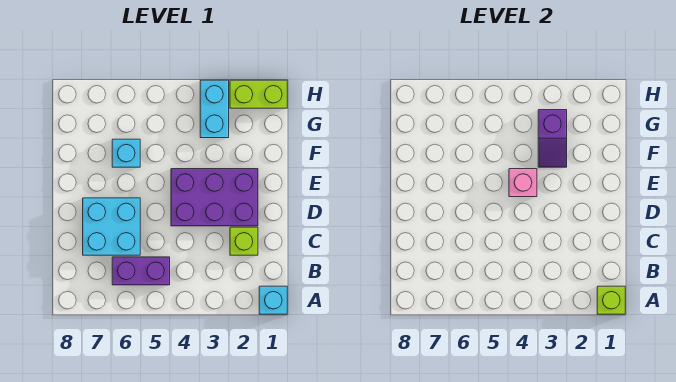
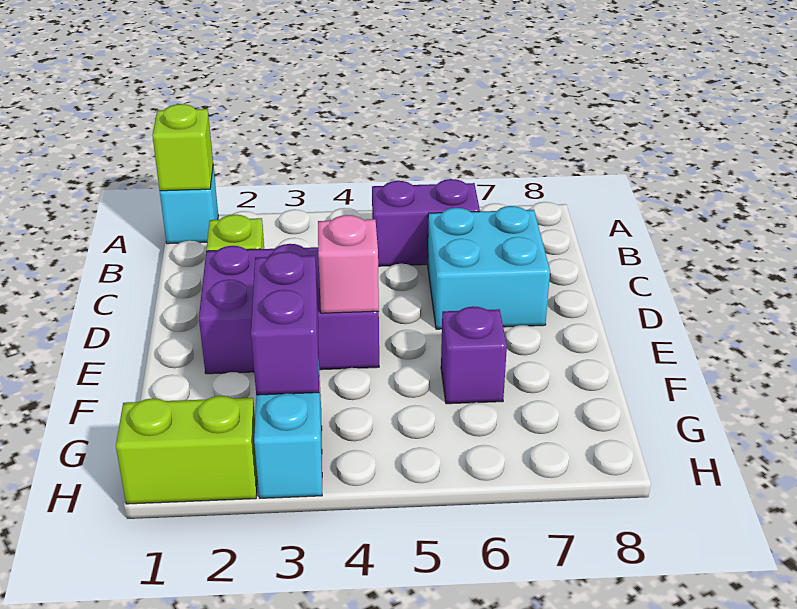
purple 1x2 slope [538,110,567,167] -> purple 1x2 brick [251,252,319,395]
cyan 1x1 brick [112,139,140,167] -> purple 1x1 brick [441,306,507,404]

